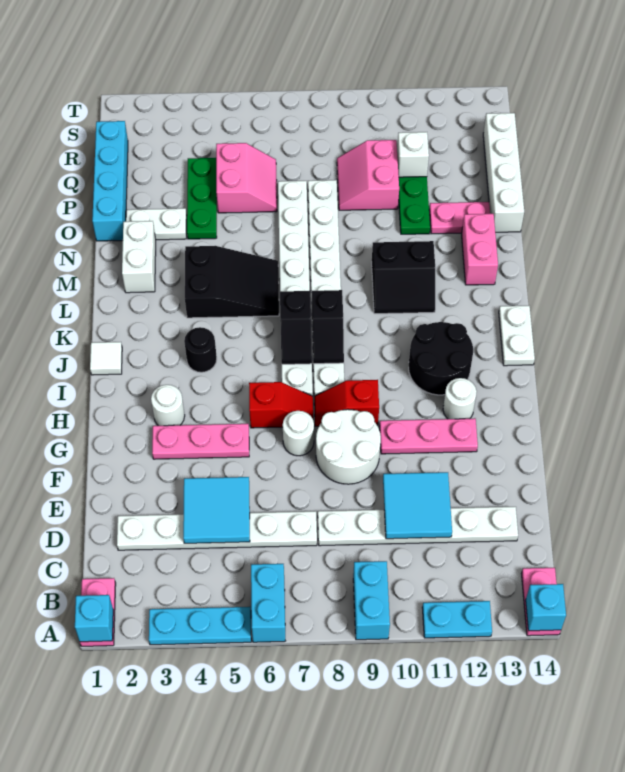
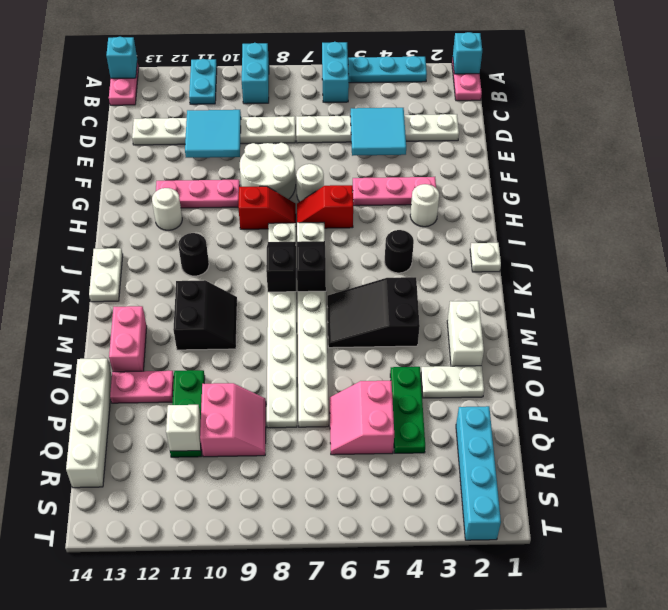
cyan 1x2 plate [422,601,492,638] -> cyan 1x2 plate turned to [189,59,217,104]
black 2x2 round brick [409,322,473,395] -> black 1x1 round brick [178,233,209,276]
white 1x1 tile [90,342,122,375] -> white 1x1 plate [470,243,501,272]
black 2x2 slope [372,241,435,314] -> black 2x2 slope turned to [173,280,237,350]
cyan 1x4 brick [92,121,128,241] -> cyan 1x4 brick moved to [456,406,501,540]

